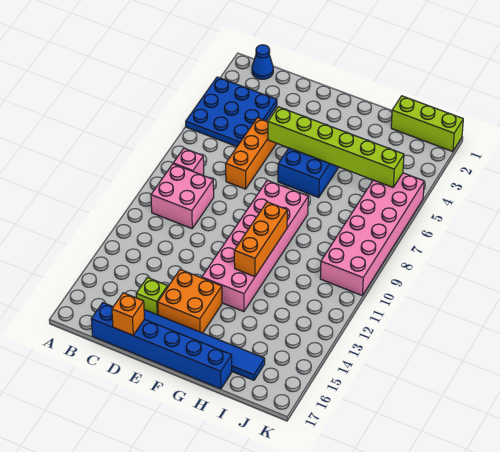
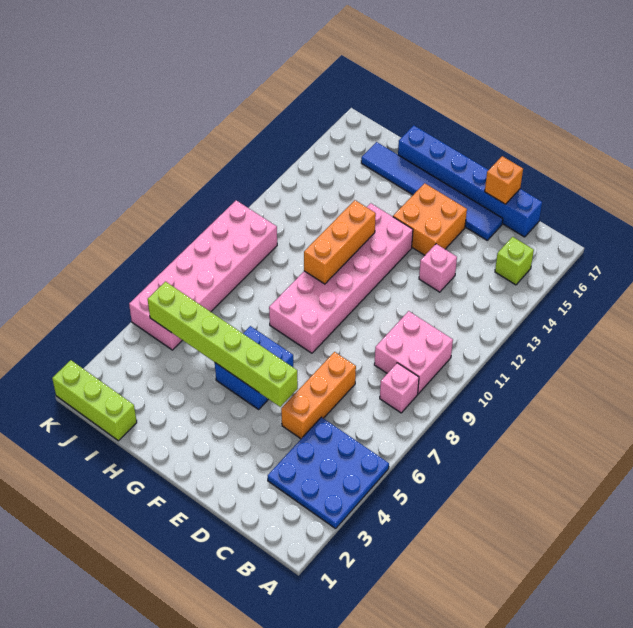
blue 1x1 cone [252,45,273,79] -> none
none -> pink 1x1 brick [419,244,457,292]
lime 1x1 brick [136,277,168,315] -> lime 1x1 brick moved to [495,237,534,285]

